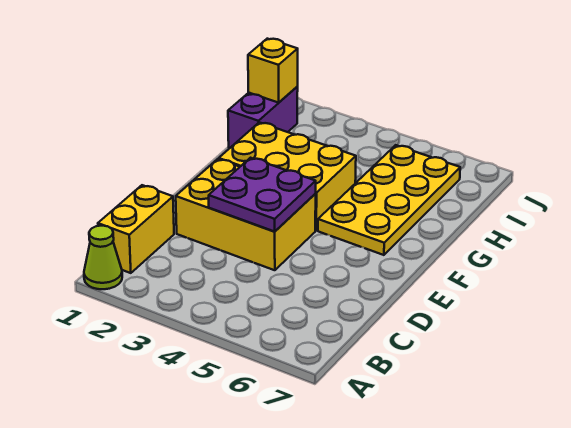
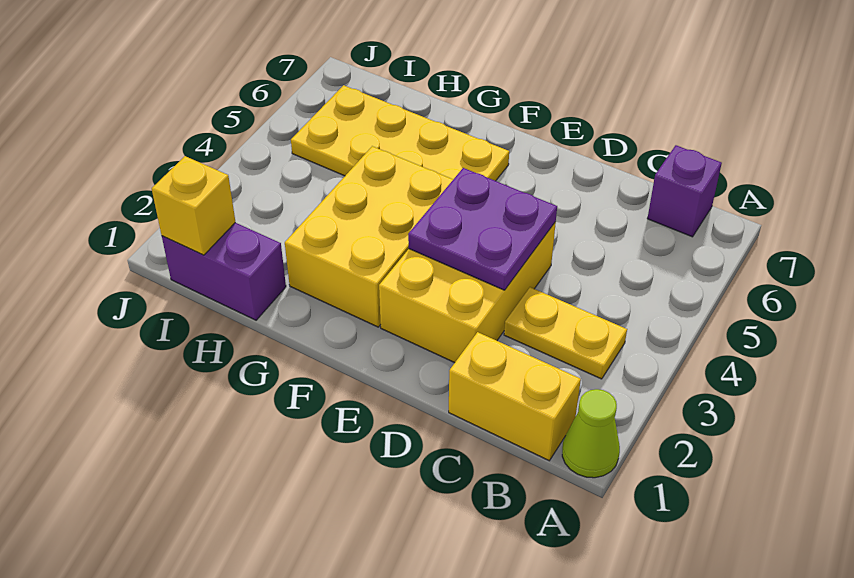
none -> yellow 1x2 plate [504,287,627,379]
none -> purple 1x1 brick [647,145,722,237]

